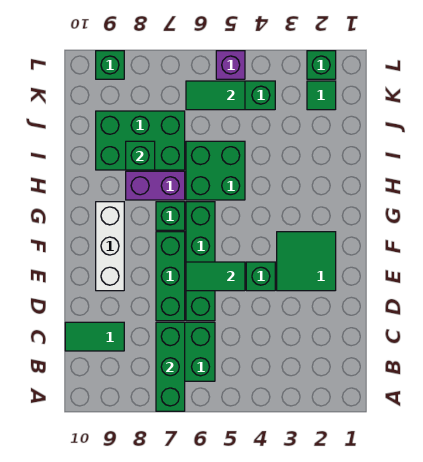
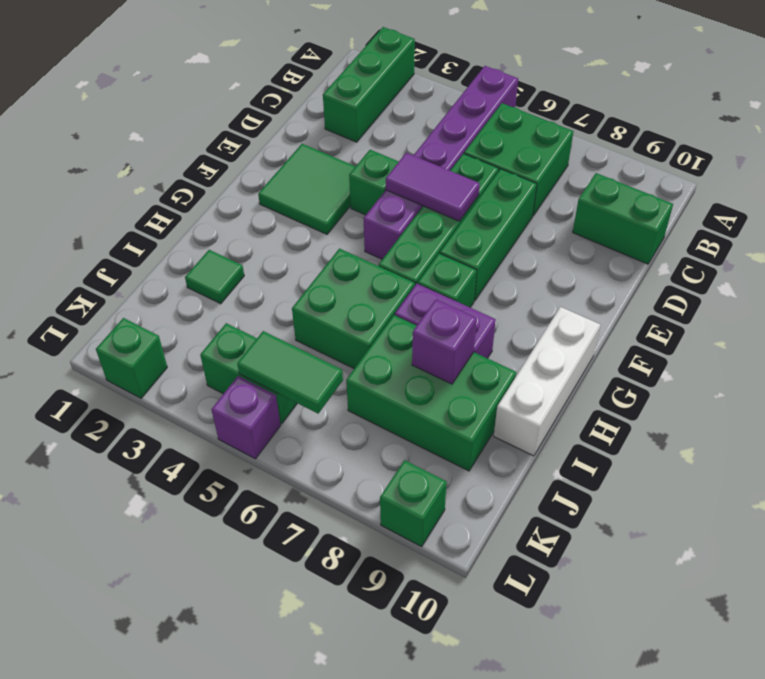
none -> purple 1x6 brick [364,66,518,259]
green 1x3 brick [156,322,185,411] -> green 1x3 brick moved to [323,27,415,142]
green 1x2 tile [65,322,124,351] -> green 1x2 brick [573,173,673,264]
green 1x2 tile [186,262,245,291] -> purple 1x2 tile [386,153,480,221]
white 1x3 brick [96,202,124,291] -> white 1x3 brick moved to [494,307,600,456]
green 1x1 brick [126,141,155,170] -> purple 1x1 brick [412,299,477,384]
green 1x1 tile [307,81,336,110] -> green 1x1 tile moved to [185,250,244,304]

